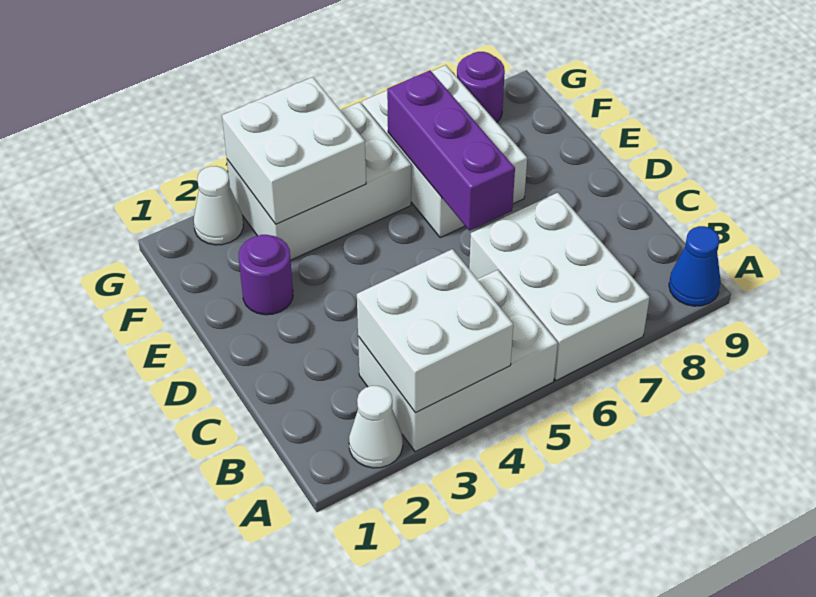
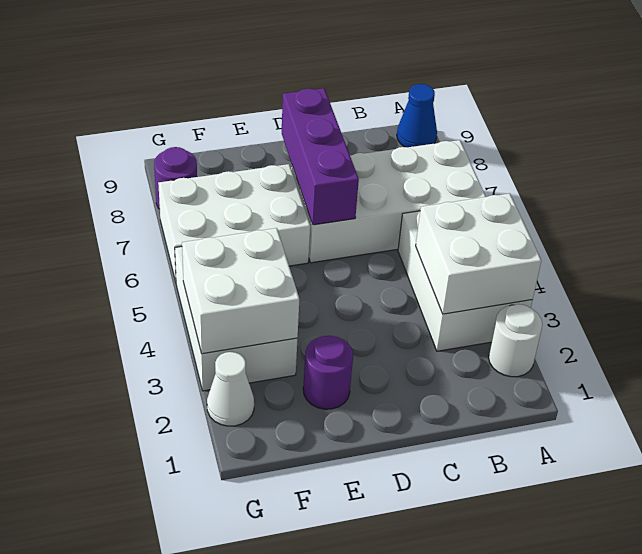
white 1x1 cone [349,386,403,468] -> white 1x1 round brick [489,304,542,377]
white 2x3 brick [469,193,650,381] -> white 2x4 brick [291,140,486,263]
purple 1x3 brick [387,70,515,231] -> purple 1x3 brick turned to [282,88,359,225]

